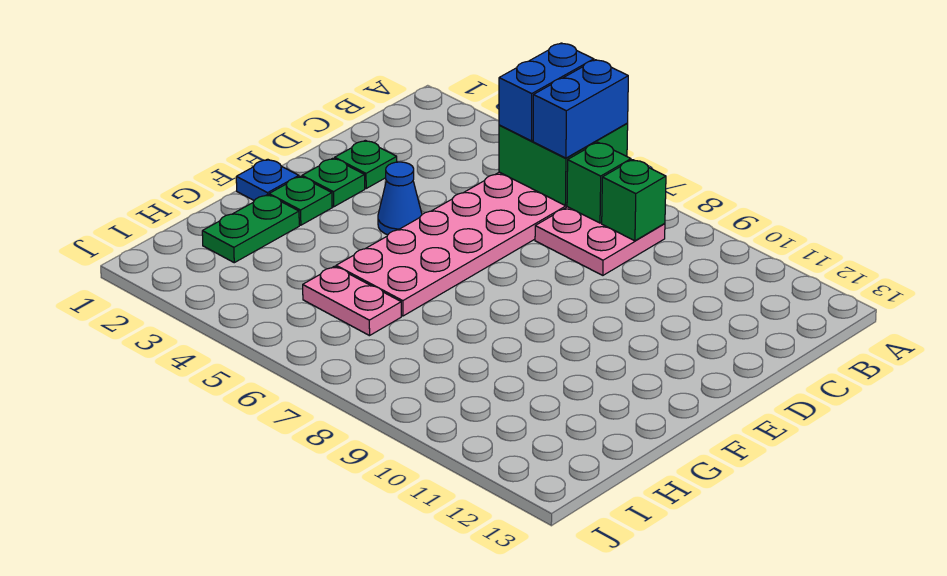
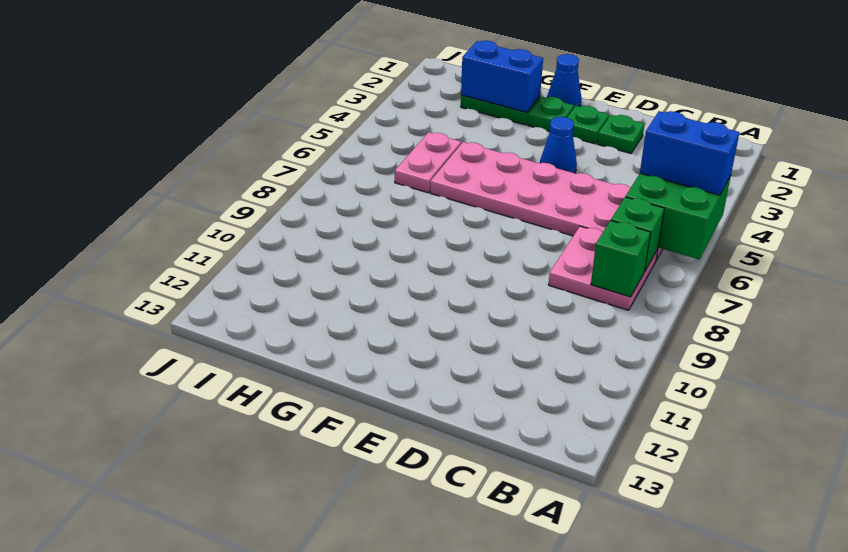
blue 1x2 brick [533,60,628,158] -> blue 1x2 brick moved to [461,41,543,113]
blue 1x1 plate [236,159,299,200] -> blue 1x1 cone [547,54,582,108]

